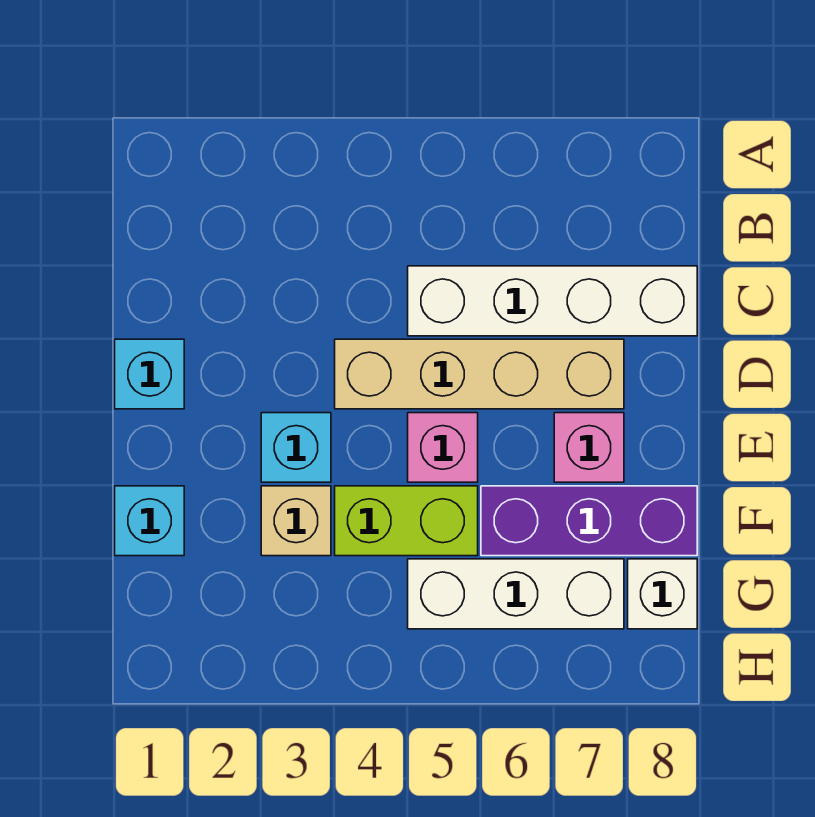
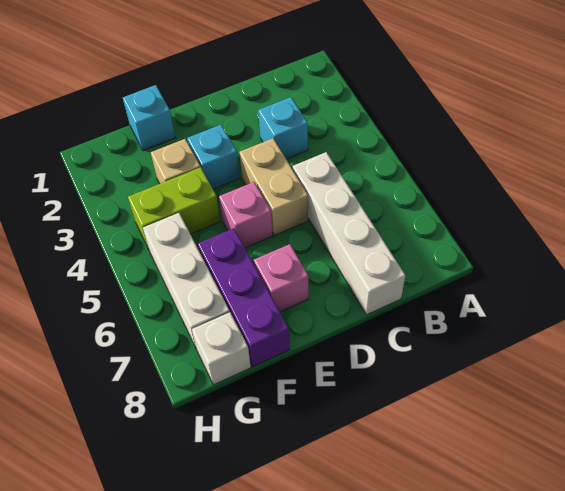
cyan 1x1 brick [115,339,184,409] -> cyan 1x1 brick moved to [258,97,308,159]
tan 1x4 brick [335,339,624,409] -> tan 1x2 brick [239,138,308,235]
lime 1x2 brick [335,486,478,556] -> lime 1x2 brick turned to [128,167,220,249]

